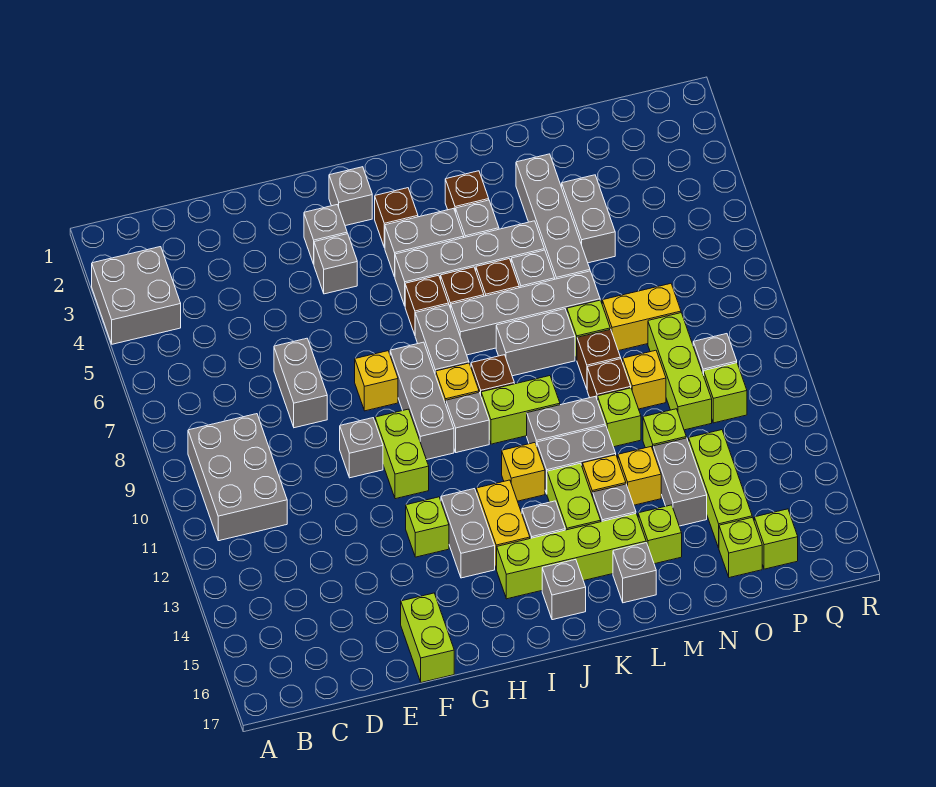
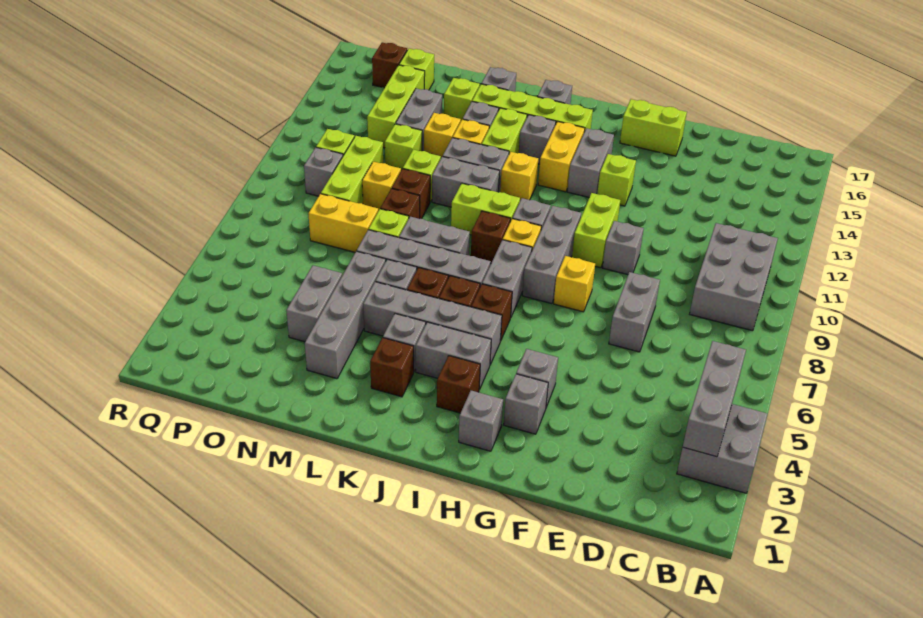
none -> grey 1x3 brick [683,341,746,457]
lime 1x2 brick [401,593,454,682] -> lime 1x2 brick turned to [620,99,687,156]
lime 1x1 brick [754,509,798,569] -> brown 1x1 brick [372,42,407,88]

